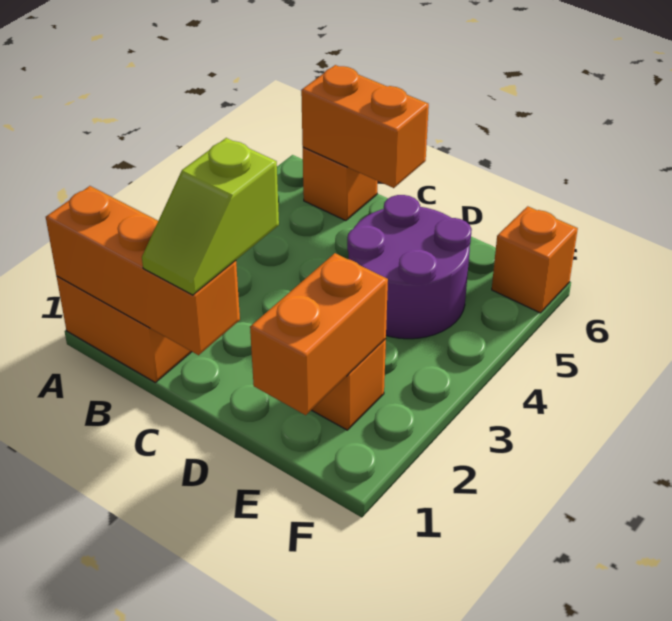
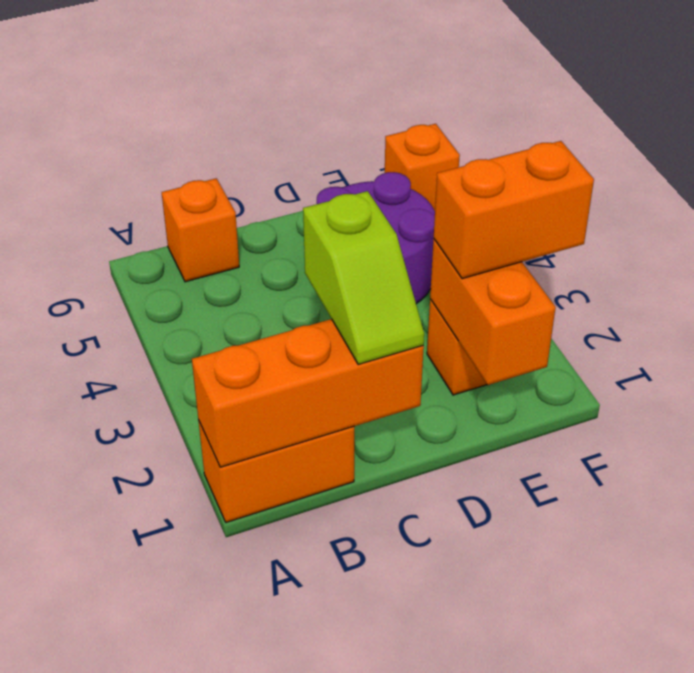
orange 1x2 brick [301,65,429,188] -> orange 1x2 brick moved to [434,141,594,279]

